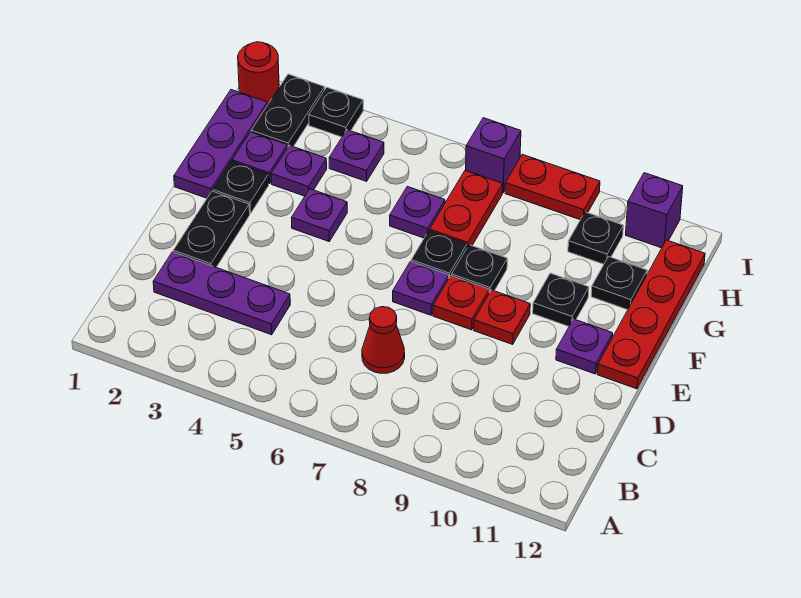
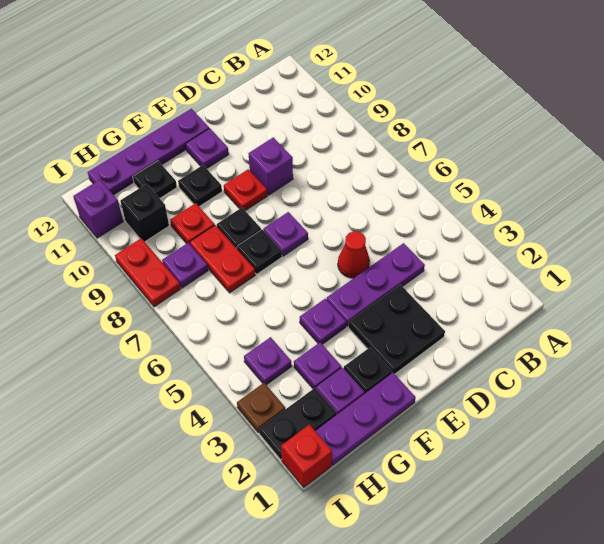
purple 1x3 plate [153,252,290,335] -> purple 1x3 plate turned to [327,243,425,326]
red 1x1 cone [362,307,405,373] -> red 1x1 cone moved to [338,231,370,278]
black 1x2 plate [173,191,250,267] -> black 2x2 plate [348,285,445,374]
red 1x1 plate [433,276,489,330] -> red 1x1 plate moved to [170,203,215,244]
red 1x4 plate [597,240,705,389] -> purple 1x4 plate [88,109,209,195]
purple 1x1 plate [390,187,445,238] -> purple 1x1 plate moved to [162,243,208,288]
red 1x2 plate [430,170,503,247] -> red 1x2 plate turned to [190,225,255,293]
black 1x1 plate [568,212,623,264] -> black 1x1 brick [120,184,169,242]
red 1x1 round brick [238,42,279,104] -> red 1x1 brick [281,424,332,487]
black 1x1 plate [309,87,363,137] -> brown 1x1 plate [237,383,285,433]
purple 1x1 brick [466,118,521,193] -> purple 1x1 brick moved to [249,137,293,195]

